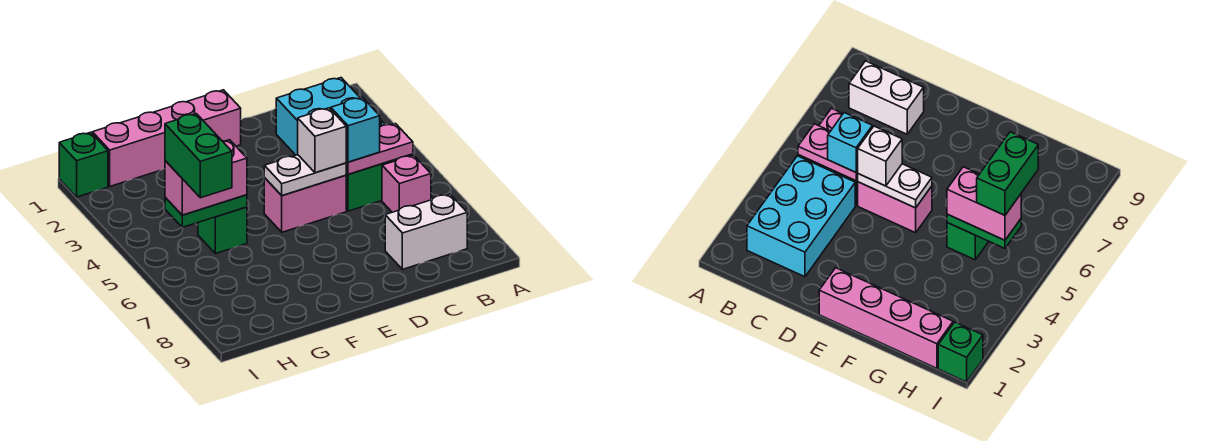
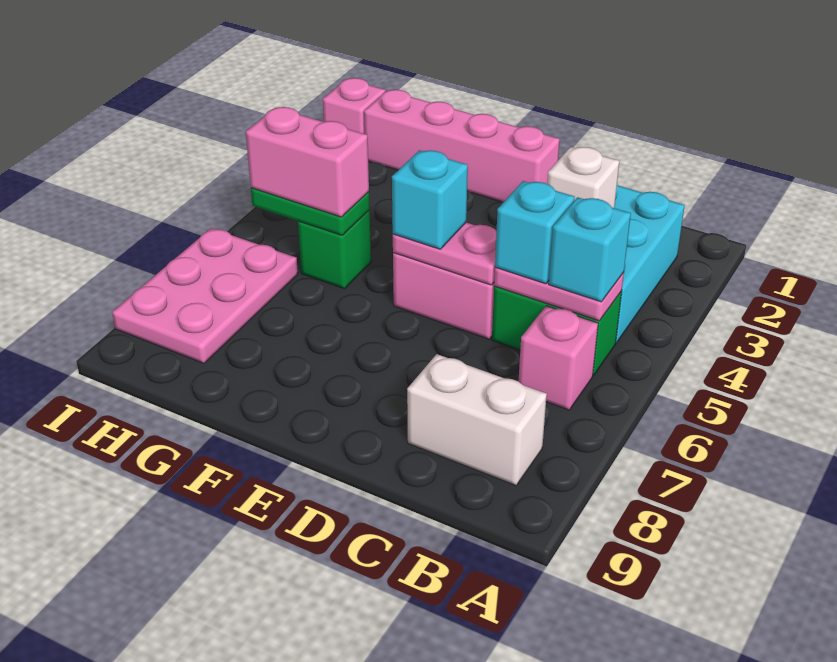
none -> cyan 1x1 brick [549,197,631,302]
white 1x2 plate [264,155,346,195] -> pink 1x2 plate [393,223,497,285]
white 1x1 brick [298,108,346,173] -> white 1x1 brick moved to [547,147,619,208]
none -> cyan 1x1 brick [392,150,468,249]
green 1x2 brick [165,114,232,198] -> none
none -> pink 2x3 plate [112,228,298,363]
green 1x1 brick [59,132,108,197] -> pink 1x1 brick [323,78,386,134]

